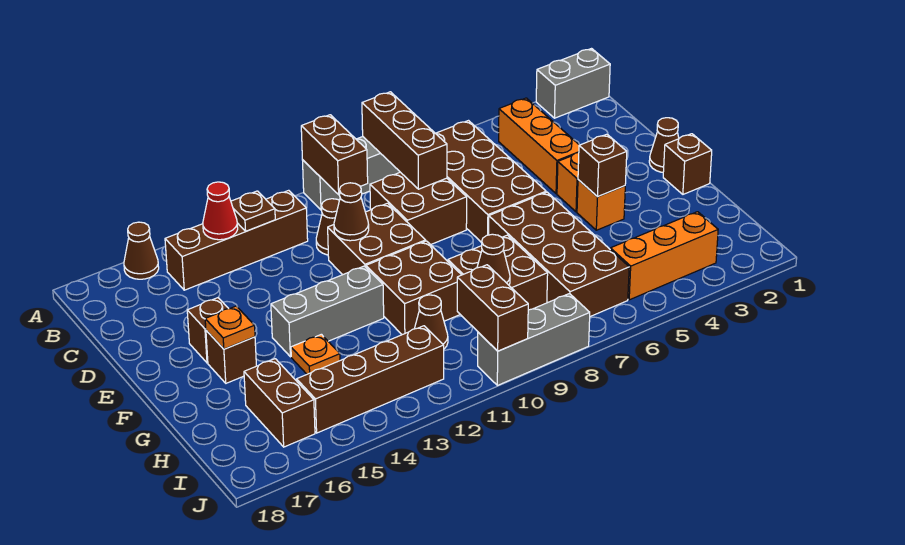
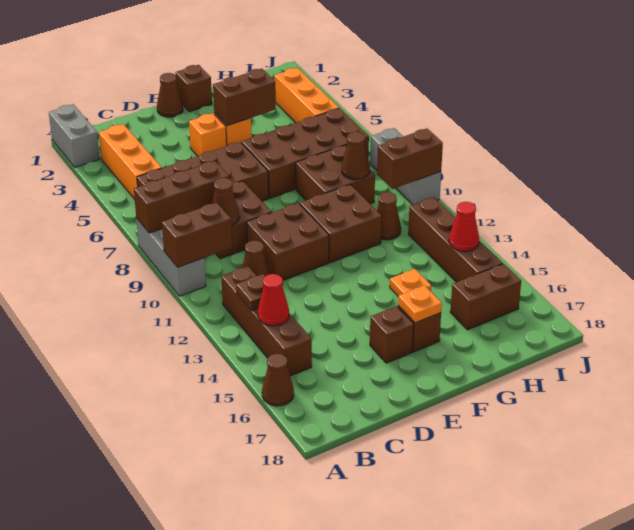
orange 1x3 brick [499,98,579,194] -> orange 1x3 brick turned to [99,124,161,199]
brown 1x1 cone [334,183,369,241] -> brown 1x1 cone moved to [212,178,239,226]
brown 1x1 brick [578,134,627,197] -> brown 1x2 brick [213,69,276,126]
grey 1x3 brick [271,266,384,357] -> none
none -> red 1x1 cone [449,202,479,251]

